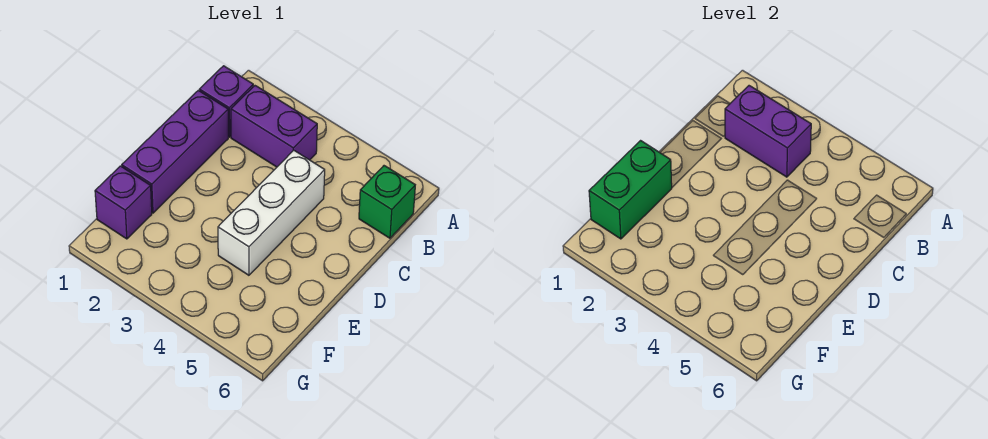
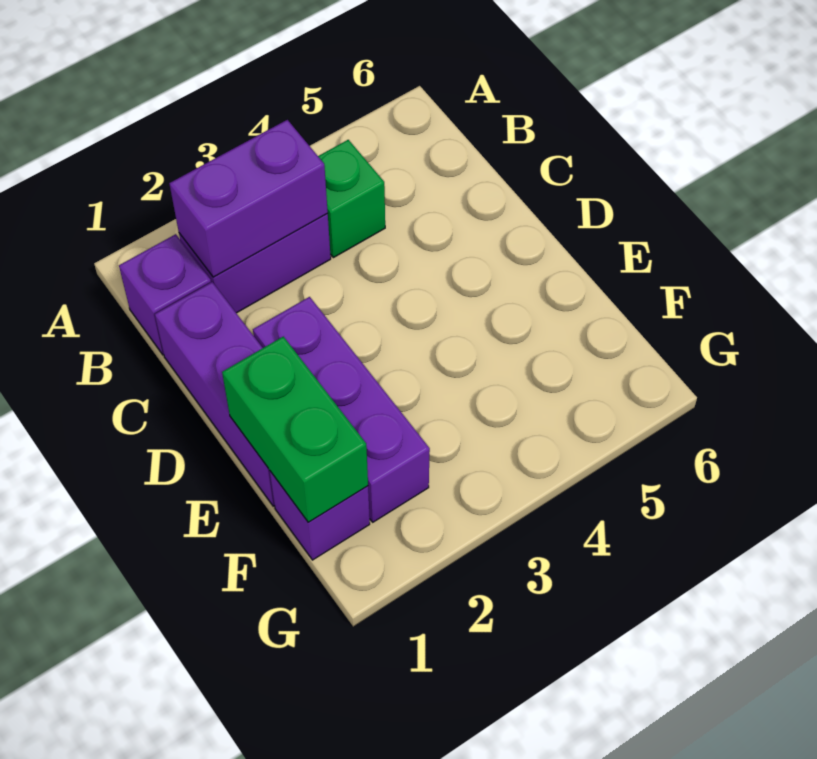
green 1x1 brick [359,166,415,238] -> green 1x1 brick moved to [318,140,385,258]
white 1x3 brick [218,150,325,275] -> none
none -> purple 1x3 brick [253,297,430,522]

